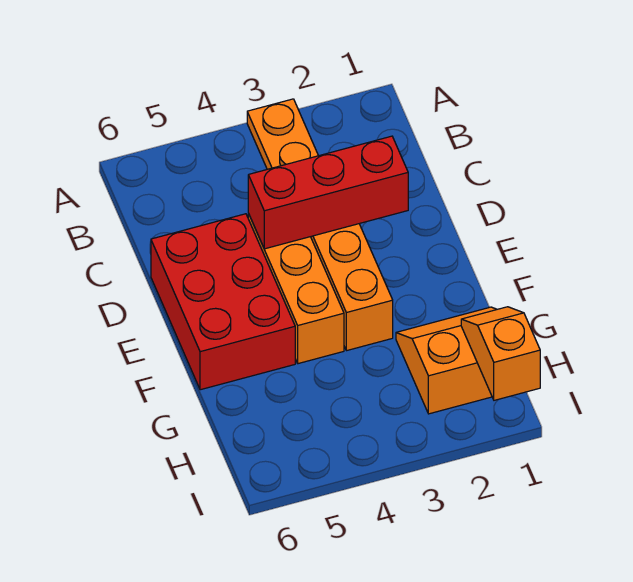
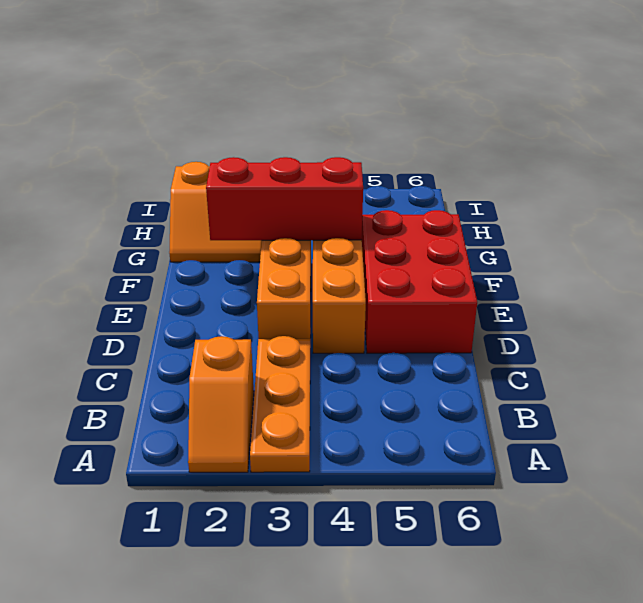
red 1x3 brick [248,136,408,249] -> red 1x3 brick moved to [206,157,363,240]
orange 1x2 slope [461,307,540,400] -> orange 1x2 slope moved to [188,336,254,472]

